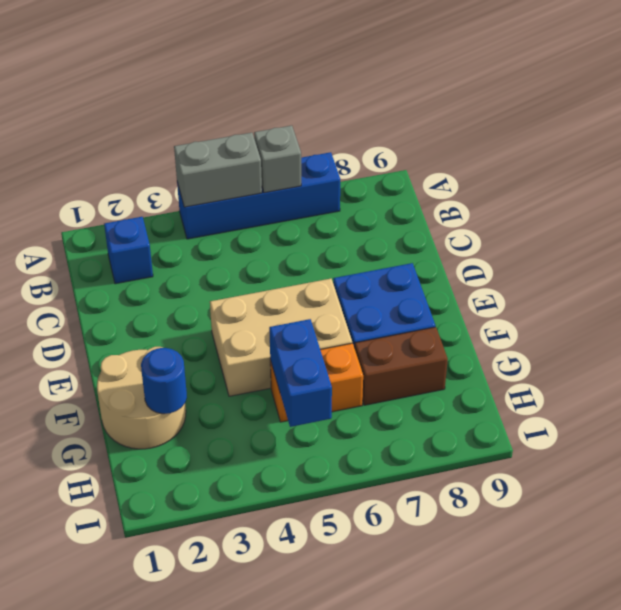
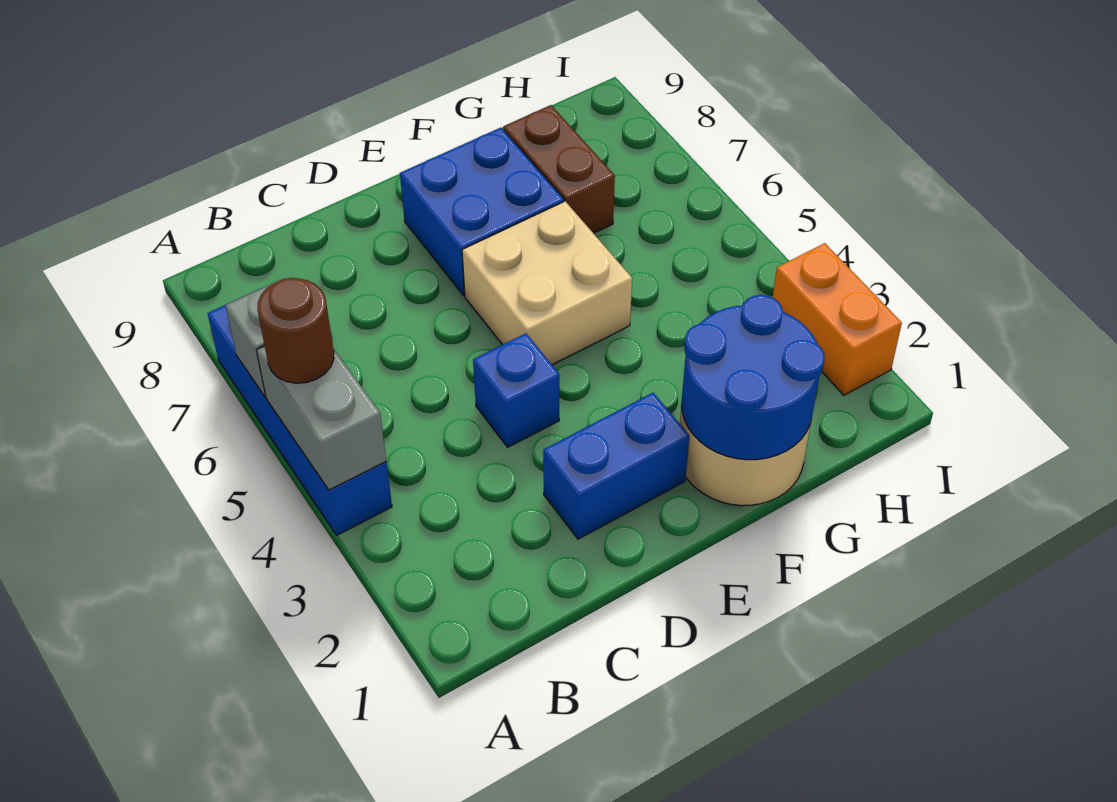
none -> brown 1x1 round brick [258,278,334,383]
blue 1x1 brick [104,217,153,284] -> blue 1x1 brick moved to [473,333,559,447]
tan 2x3 brick [210,279,352,396] -> tan 2x2 brick [462,201,632,365]
blue 1x1 round brick [141,348,187,414] -> blue 2x2 round brick [681,295,825,460]
orange 1x2 brick [270,343,363,422] -> orange 1x2 brick moved to [773,243,902,395]
blue 1x2 brick [269,319,332,427] -> blue 1x2 brick moved to [543,393,690,539]

